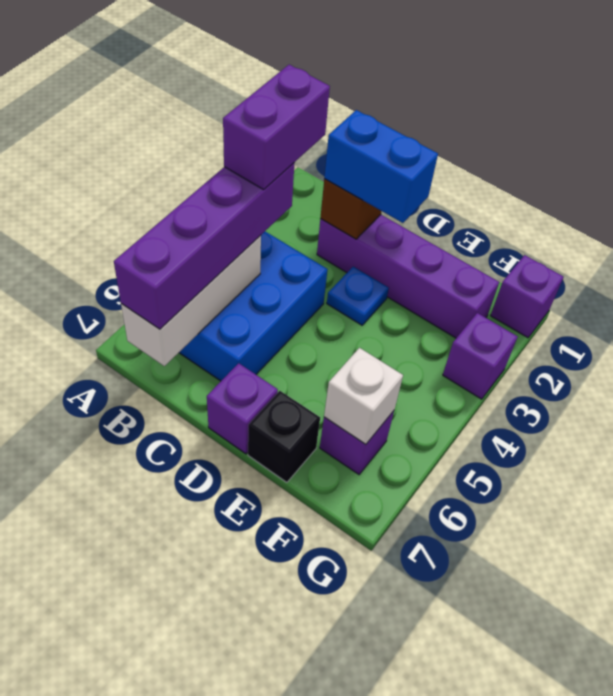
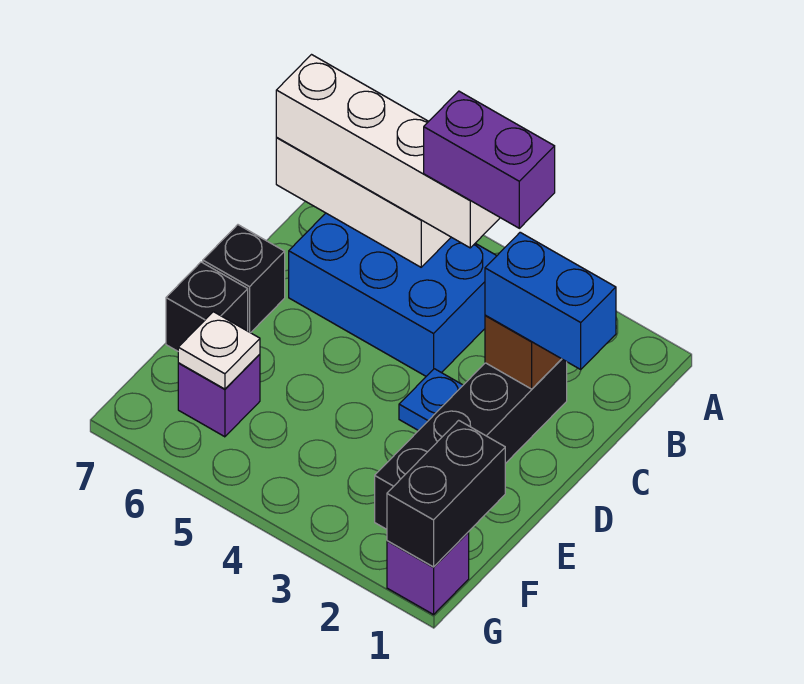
purple 1x4 brick [114,163,294,329] -> white 1x4 brick [276,55,500,248]
purple 1x4 brick [317,215,499,338] -> black 1x4 brick [375,359,567,529]
blue 1x2 brick [324,110,438,223] -> blue 1x2 brick turned to [485,232,616,369]
purple 1x1 brick [207,363,278,454] -> black 1x1 brick [203,225,285,333]
none -> black 1x2 brick [387,420,505,567]
white 1x1 brick [324,348,403,444] -> white 1x1 plate [178,312,260,389]
purple 1x1 brick [443,313,518,399] -> none

